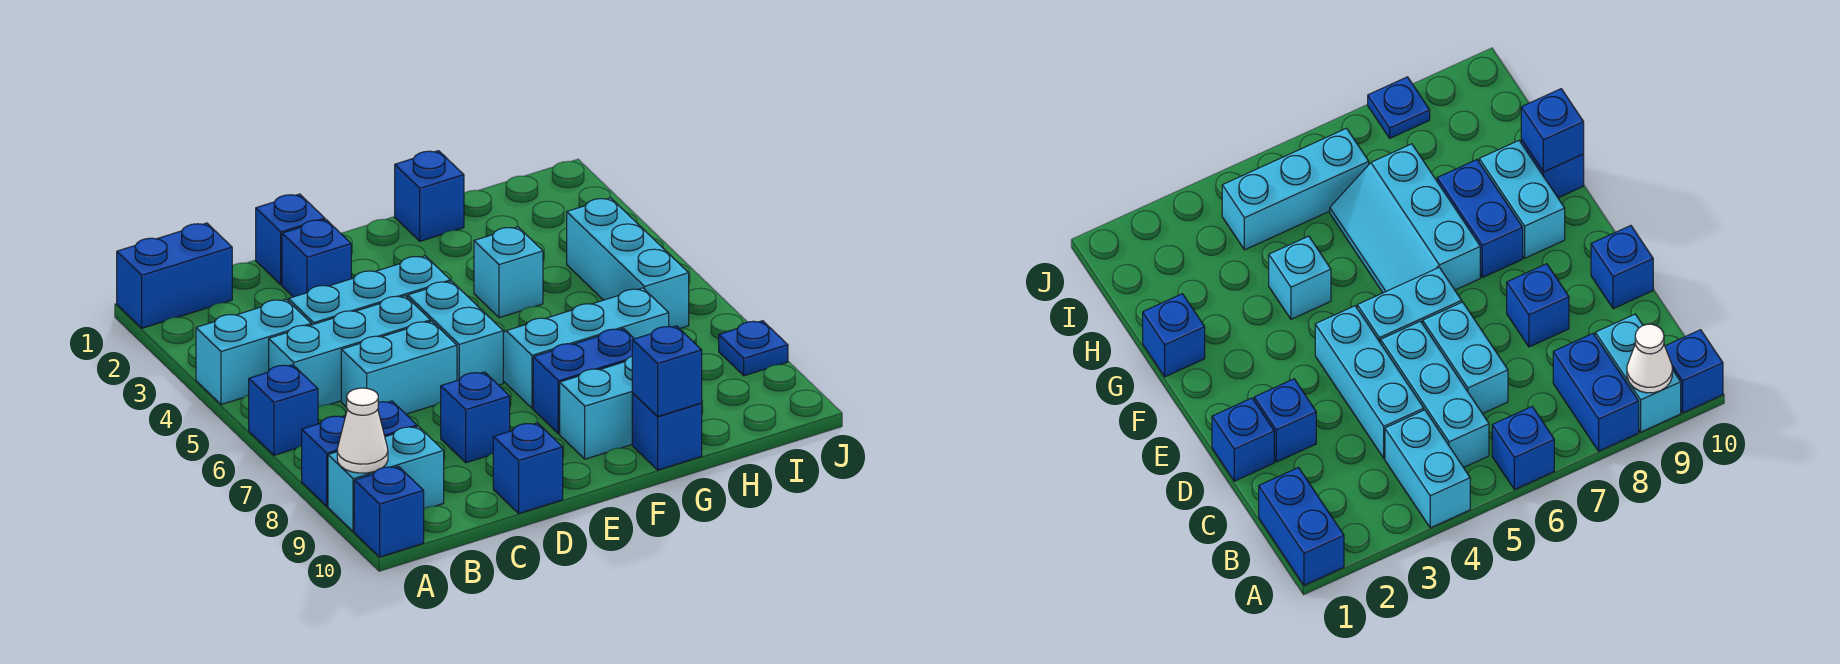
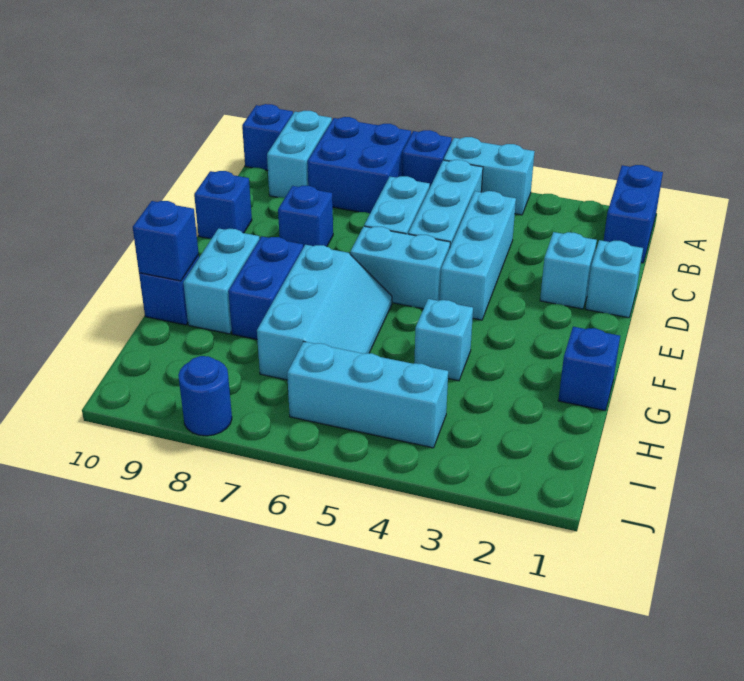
cyan 1x2 brick [196,299,311,405] -> cyan 1x2 brick turned to [444,137,535,215]
blue 1x2 brick [302,401,417,506] -> blue 2x2 brick [307,117,411,214]
white 1x1 cone [337,388,388,473] -> none
blue 1x1 brick [256,194,325,285] -> cyan 1x1 brick [586,240,643,318]
blue 1x1 brick [282,220,351,297] -> cyan 1x1 brick [540,232,597,309]
blue 1x1 plate [719,321,788,376] -> blue 1x1 round brick [178,356,232,436]

